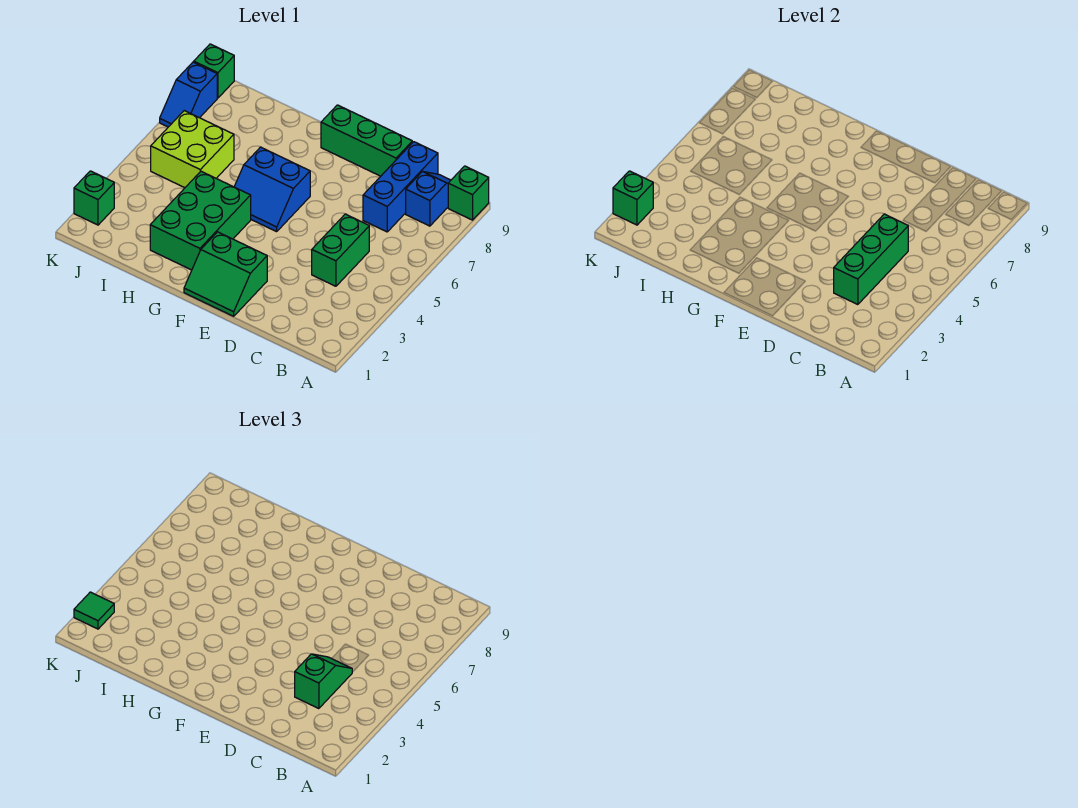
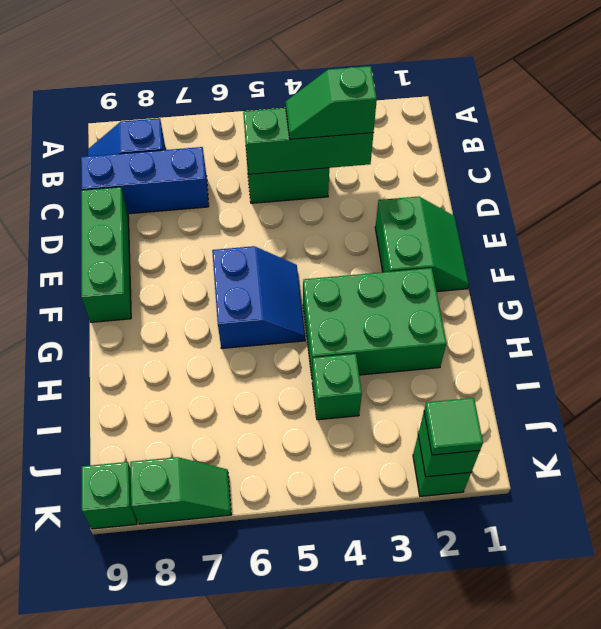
green 1x1 brick [448,166,489,220] -> green 1x1 brick moved to [312,354,362,420]
lime 2x2 brick [151,111,234,188] -> none
blue 1x2 slope [160,62,217,127] -> green 1x2 slope [130,457,231,524]

